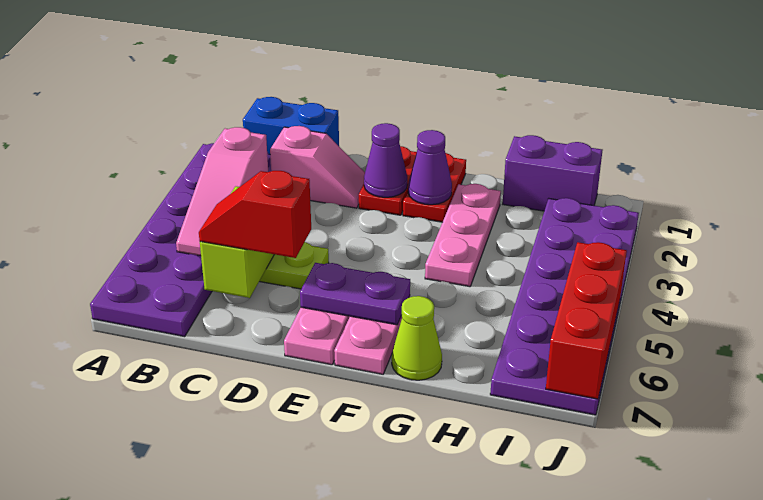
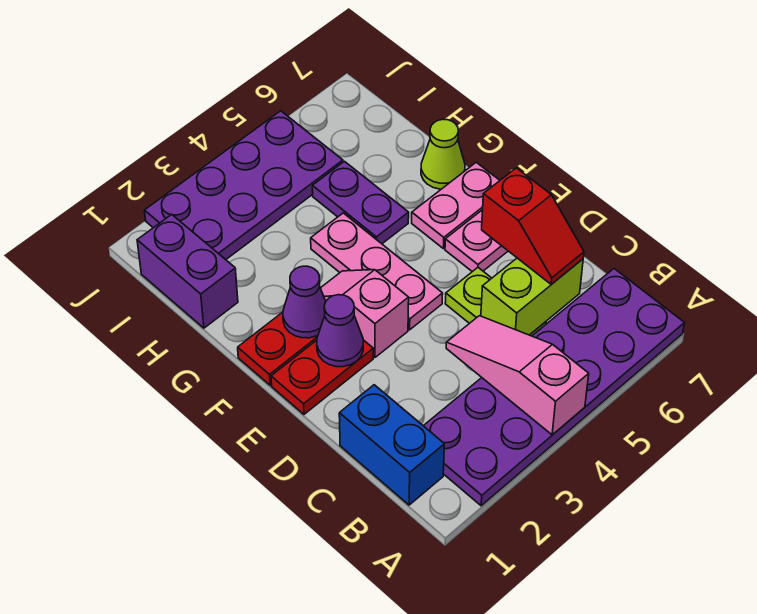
pink 1x3 slope [176,127,268,256] -> pink 1x3 slope turned to [446,316,589,435]
pink 1x2 slope [270,126,365,208] -> pink 1x2 slope moved to [321,270,409,357]
purple 1x2 plate [300,263,410,325] -> purple 1x2 plate moved to [312,161,409,244]
pink 1x3 plate [425,184,501,287] -> pink 1x3 plate turned to [311,213,443,330]
purple 2x6 plate [490,198,639,415] -> purple 2x4 plate [145,111,343,260]
red 1x3 brick [546,242,627,399] -> none

